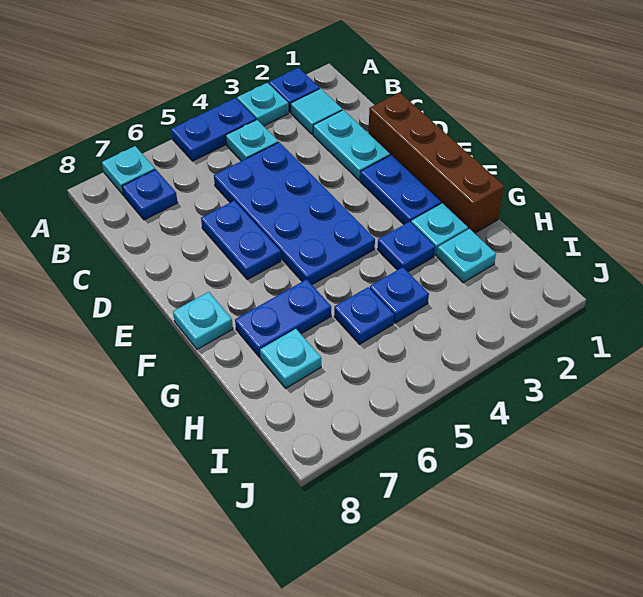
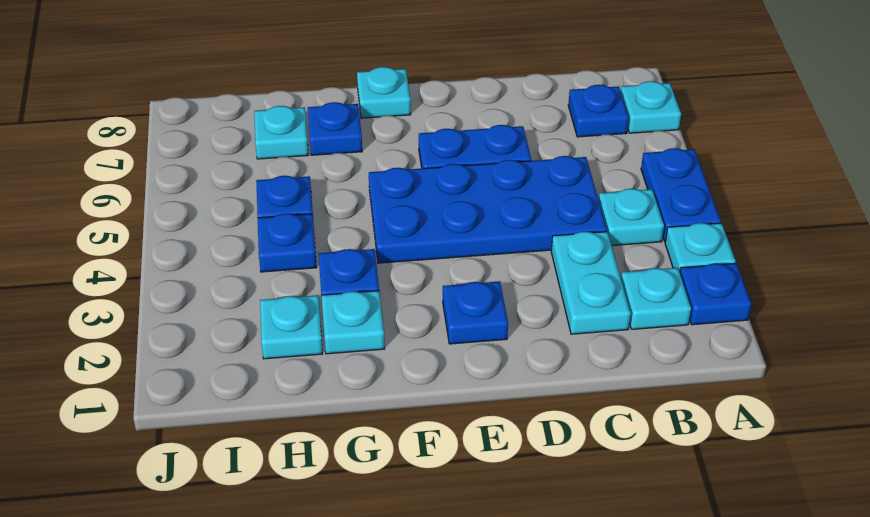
cyan 1x1 tile [291,89,342,135] -> cyan 1x1 plate [621,268,691,329]
cyan 1x2 plate [313,110,390,181] -> cyan 1x2 plate turned to [551,232,631,334]
brown 1x4 brick [368,92,504,233] -> none
blue 1x2 plate [360,155,441,224] -> blue 1x1 plate [443,281,508,344]
blue 1x2 plate [235,279,331,358] -> blue 1x1 plate [308,102,362,155]

